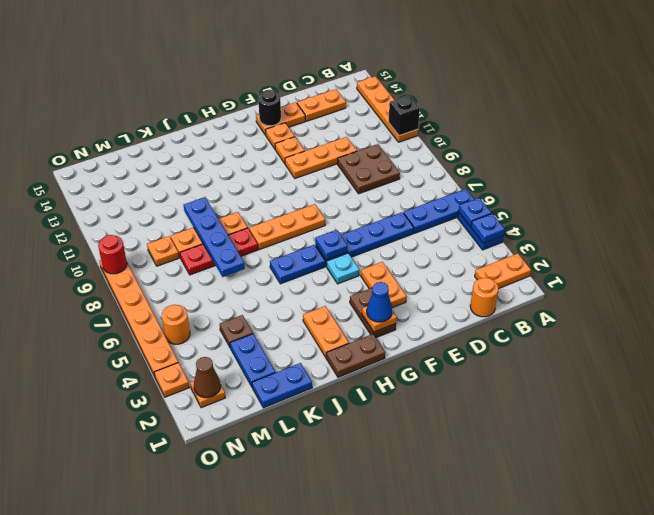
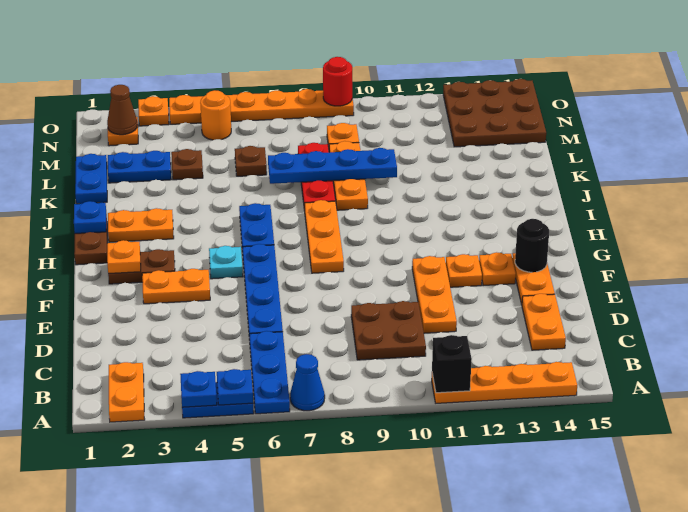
orange 1x1 round brick [470,278,498,317] -> none
blue 1x1 cone [367,282,392,322] -> blue 1x1 cone moved to [290,354,325,411]
blue 1x1 plate [315,230,348,260] -> blue 1x1 plate moved to [74,201,106,233]
none -> brown 1x1 plate [235,146,267,176]
none -> brown 3x3 plate [443,79,546,147]

